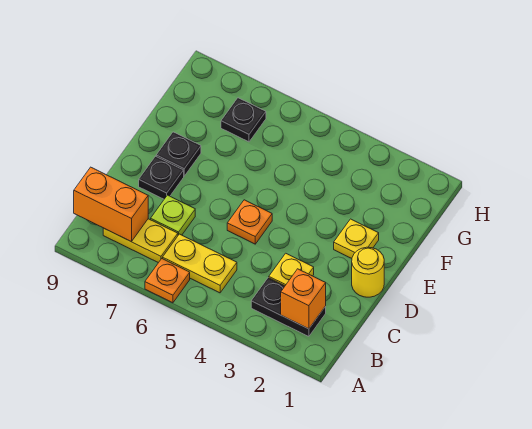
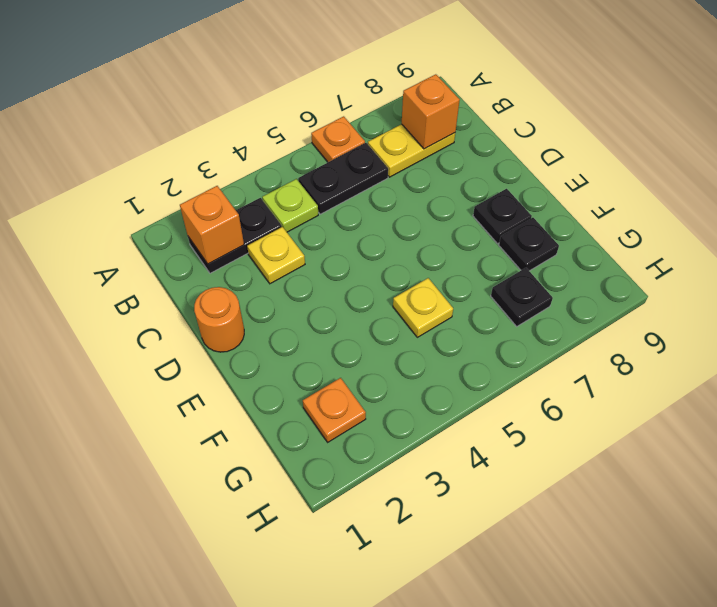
yellow 1x2 plate [163,234,237,293] -> black 1x2 plate [298,143,388,214]
orange 1x2 brick [74,167,148,242] -> orange 1x1 brick [402,74,460,149]
lime 1x1 plate [151,195,195,235] -> lime 1x1 plate moved to [262,179,318,232]
yellow 1x1 round brick [352,247,384,297] -> orange 1x1 round brick [194,287,244,352]
orange 1x1 plate [227,200,272,244] -> orange 1x1 plate moved to [303,378,366,442]
black 1x1 plate [139,156,184,199] -> black 1x1 plate moved to [499,218,559,271]
yellow 1x1 plate [334,219,379,258] -> yellow 1x1 plate moved to [393,278,453,337]

